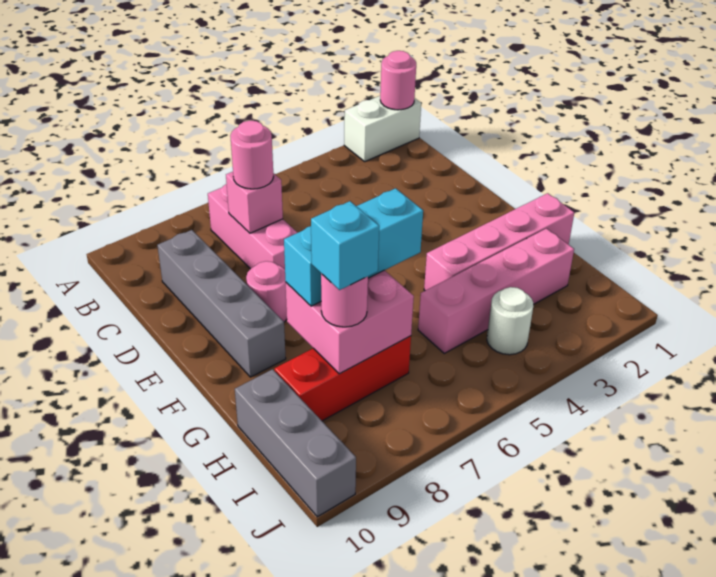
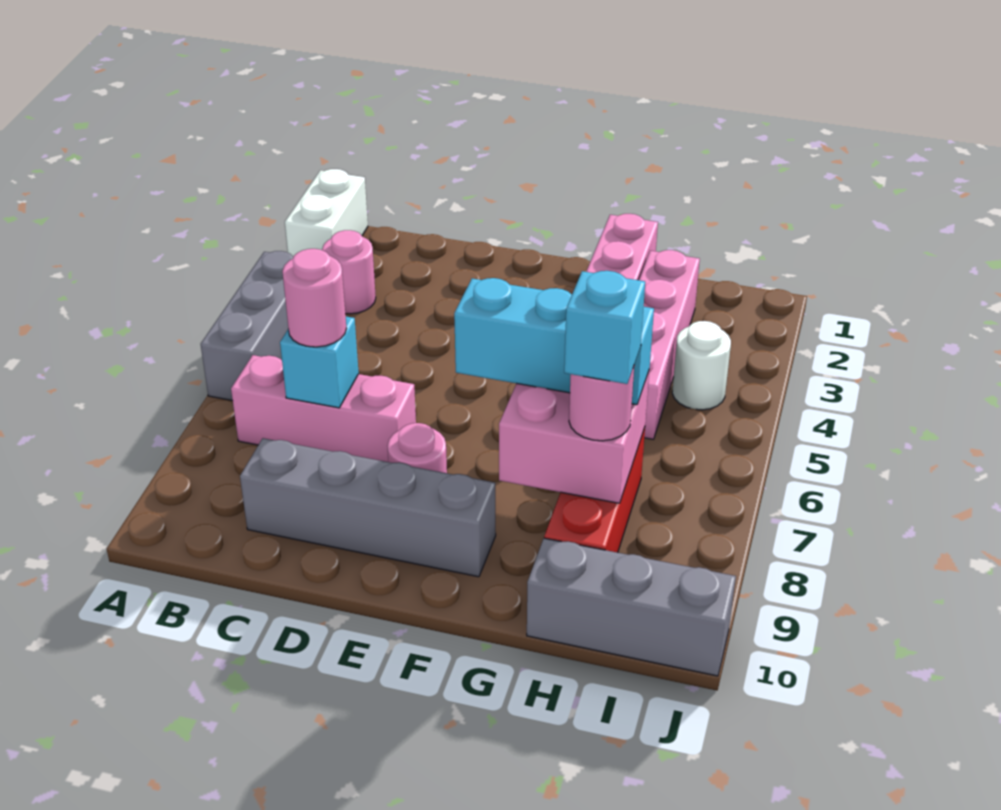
pink 1x1 round brick [380,51,416,110] -> pink 1x1 round brick moved to [322,230,376,314]
none -> grey 1x3 brick [201,251,293,401]
pink 1x1 brick [226,172,283,233] -> cyan 1x1 brick [280,317,359,408]
cyan 1x3 brick [284,188,423,306] -> cyan 1x3 brick turned to [454,278,654,405]

